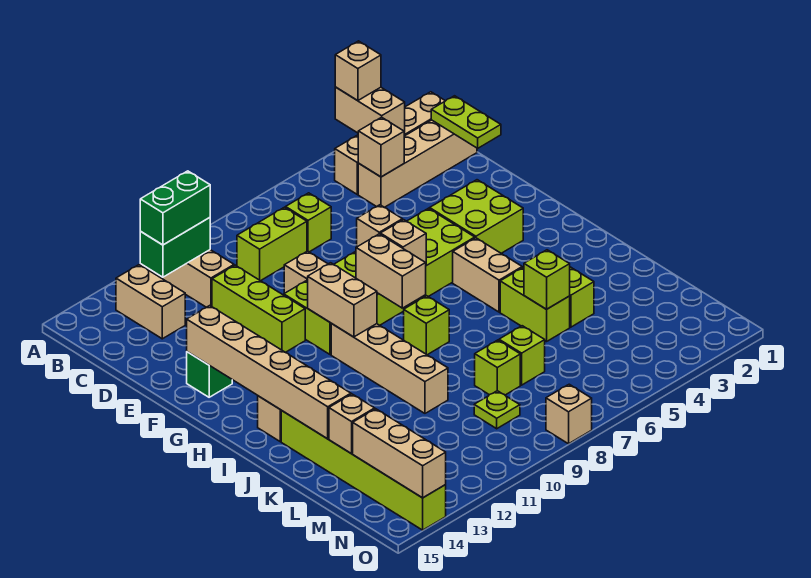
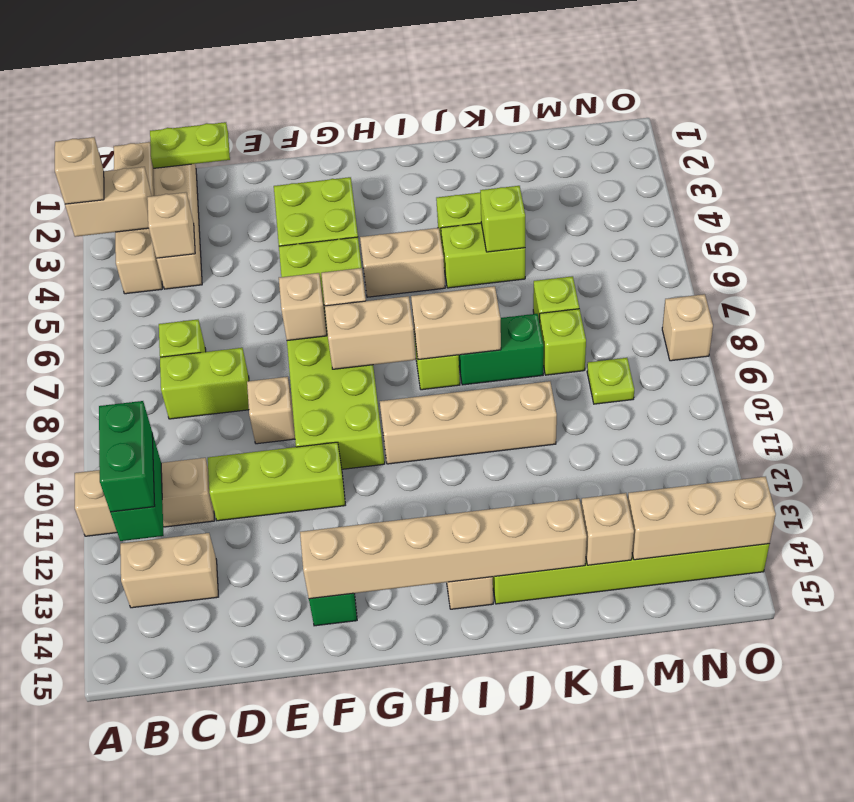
lime 1x2 brick [237,207,307,281] -> lime 1x2 brick turned to [160,348,249,419]
tan 1x2 brick [308,263,377,337] -> tan 1x2 brick moved to [411,286,501,360]
none -> green 1x2 brick [459,314,544,385]

